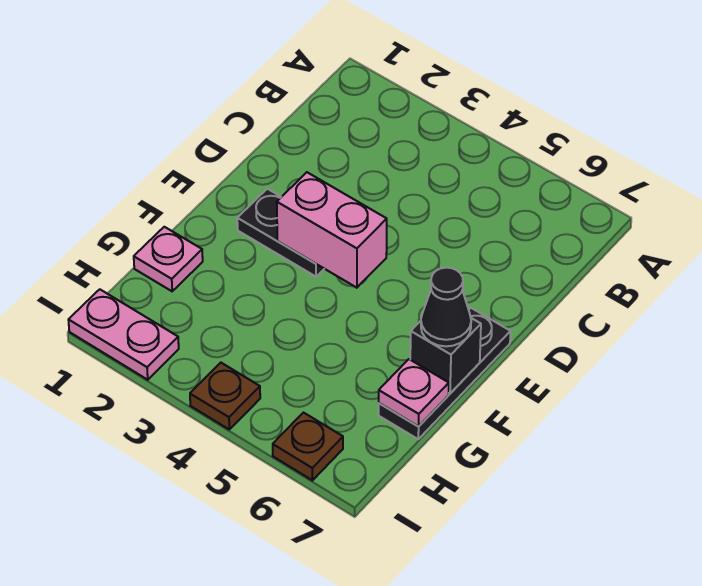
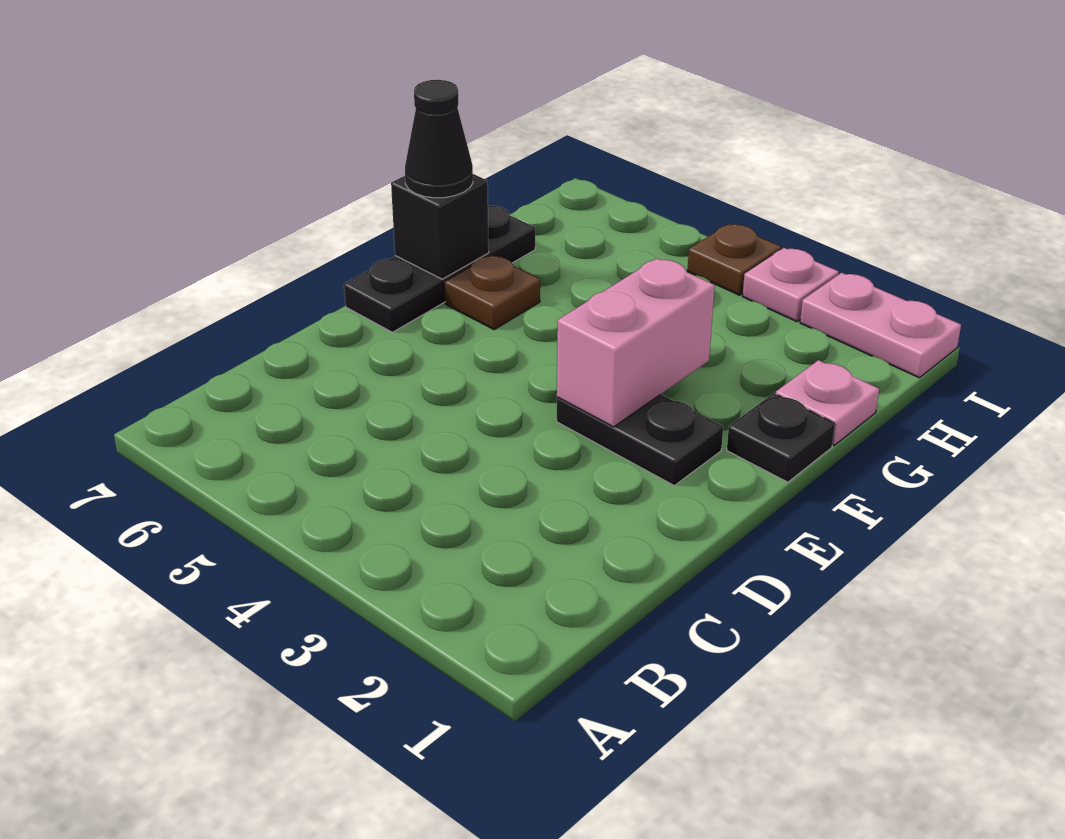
pink 1x2 brick [277,172,387,288] -> pink 1x2 brick turned to [557,258,715,427]
none -> black 1x1 plate [727,393,835,482]
pink 1x1 plate [379,359,449,427] -> pink 1x1 plate moved to [743,248,839,322]
brown 1x1 plate [273,413,343,480] -> brown 1x1 plate moved to [445,255,540,329]

